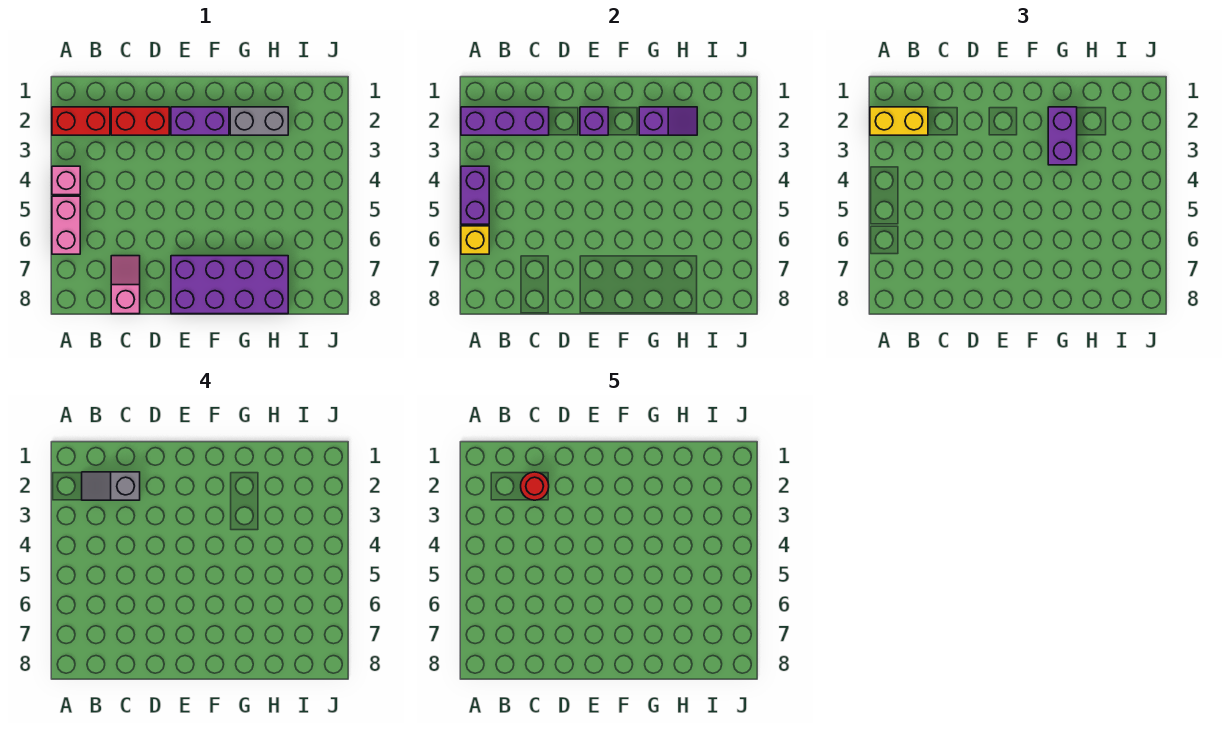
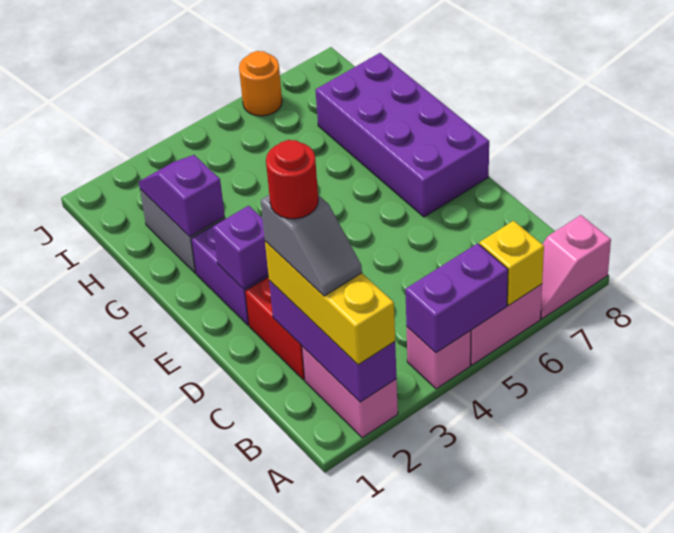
red 1x2 brick [52,107,110,135] -> pink 1x2 brick [302,346,398,438]
yellow 1x2 brick [870,107,928,135] -> yellow 1x3 brick [265,241,395,365]
pink 1x2 slope [111,256,140,314] -> pink 1x2 slope moved to [540,215,611,319]
purple 1x2 brick [1048,107,1077,165] -> none
none -> orange 1x1 round brick [239,51,282,116]

